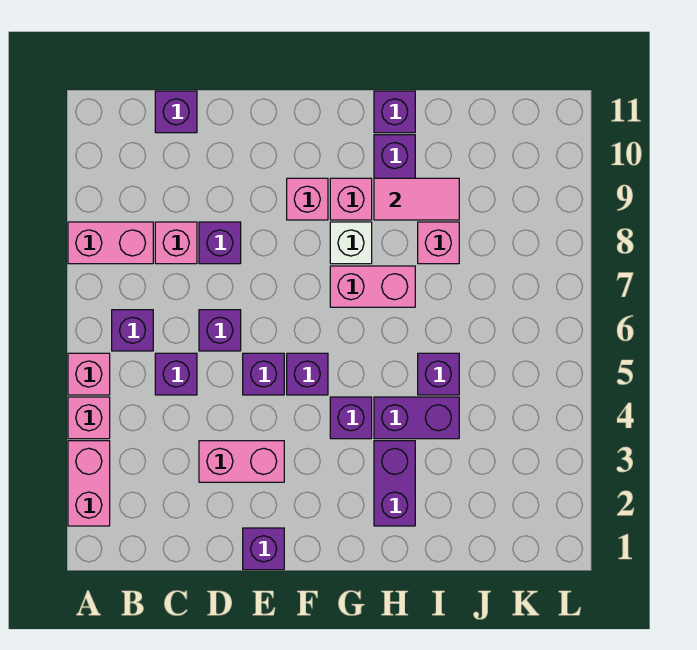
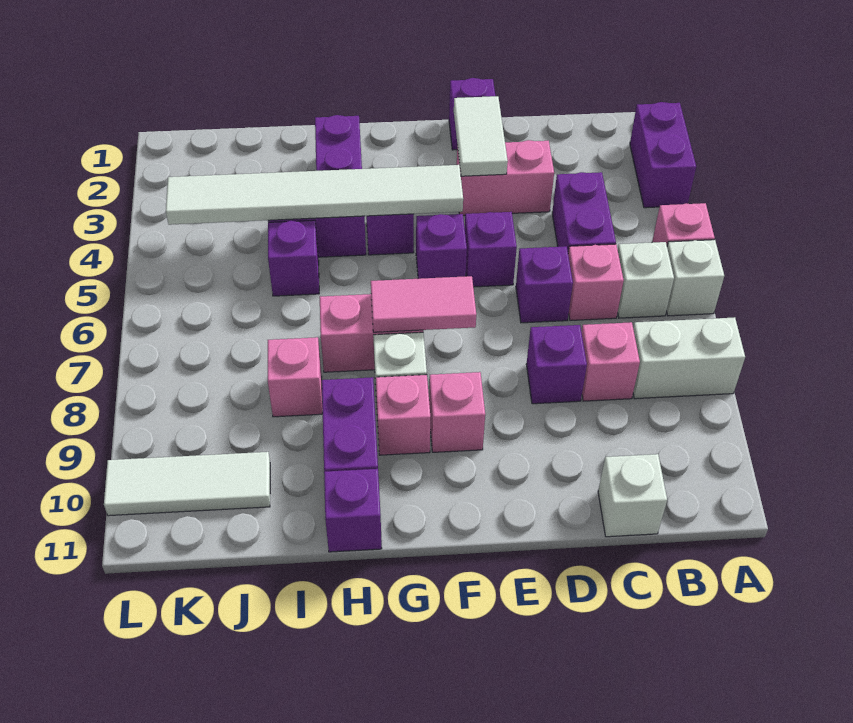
pink 1x2 brick [68,441,110,526] -> purple 1x2 brick [630,102,696,208]
pink 1x1 brick [68,397,110,439] -> pink 1x1 brick moved to [568,244,624,320]
none -> white 1x1 brick [667,240,724,316]
pink 1x2 brick [68,222,153,264] -> white 1x2 brick [633,317,745,399]
purple 1x1 brick [112,310,153,351] -> white 1x1 brick [618,242,674,318]
purple 1x1 brick [155,353,197,395] -> purple 1x2 brick [552,172,616,251]
purple 1x1 brick [155,91,197,133] -> white 1x1 brick [598,454,667,537]
none -> white 1x2 tile [454,96,508,176]
none -> white 1x6 tile [166,165,463,225]
pink 1x2 tile [374,178,459,220] -> pink 1x2 tile moved to [371,276,476,332]
none -> white 1x3 tile [104,452,270,516]

